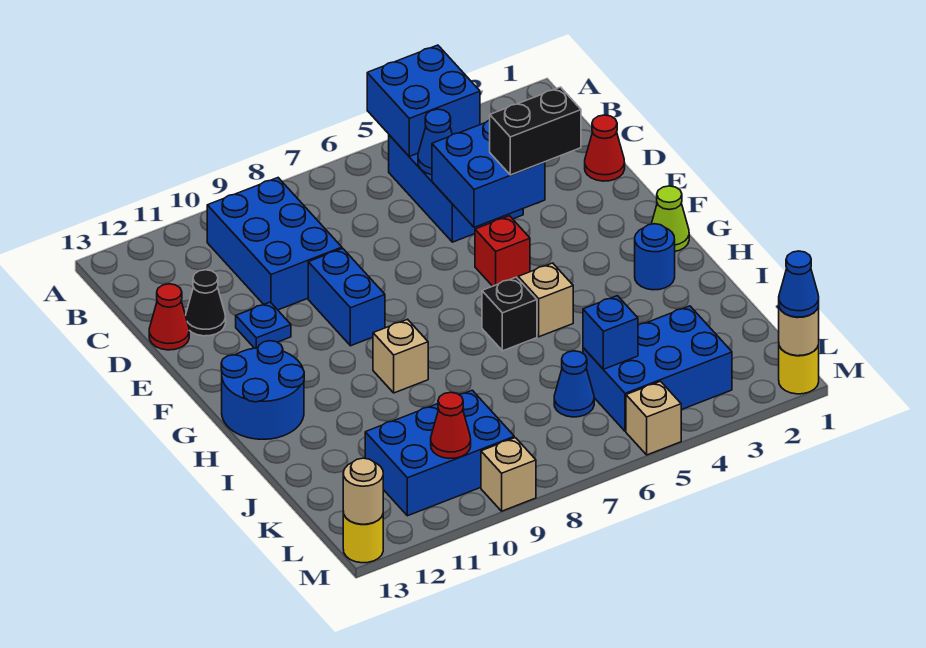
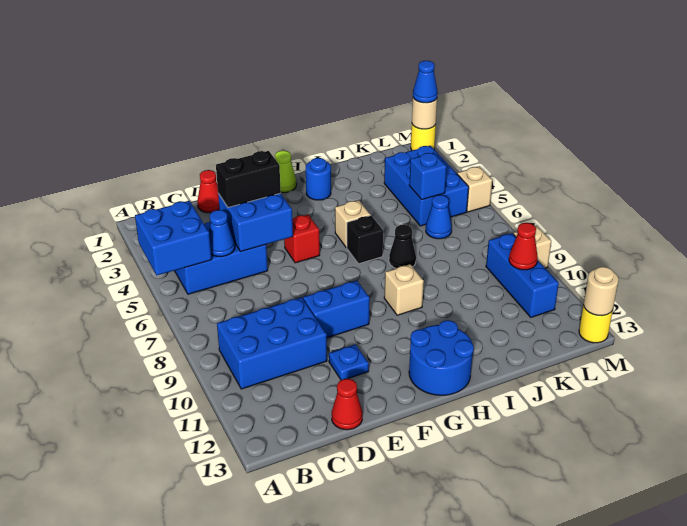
black 1x1 cone [186,270,226,336] -> black 1x1 cone moved to [389,225,416,268]
black 1x2 brick [490,87,581,175] -> black 1x2 brick turned to [216,151,281,207]
blue 2x3 brick [365,390,514,516] -> blue 1x3 brick [486,233,559,317]

